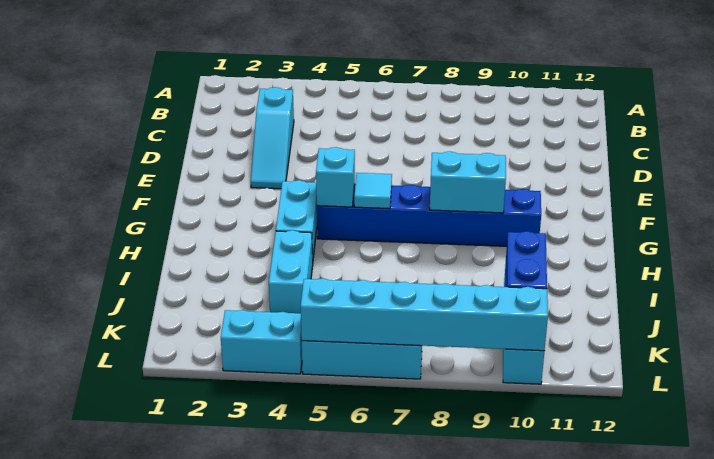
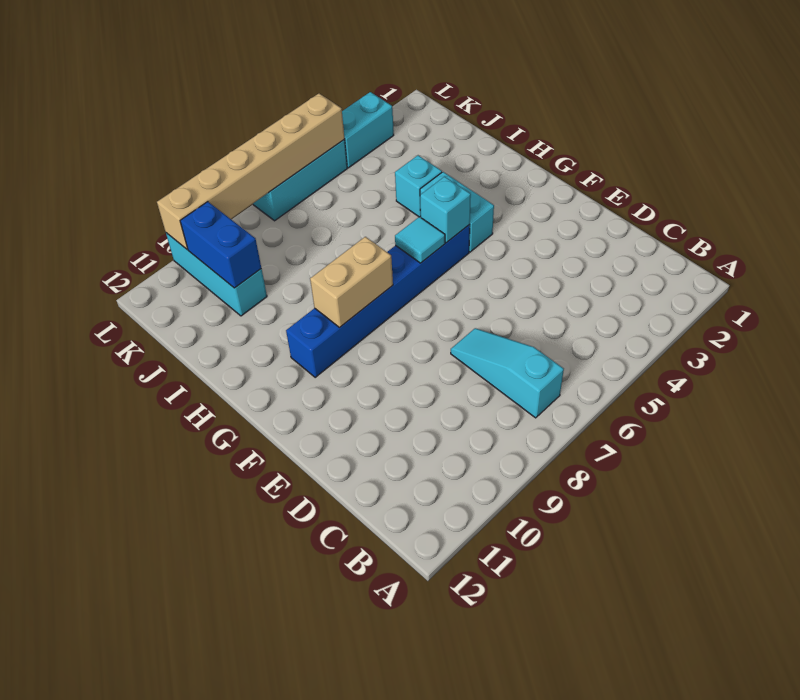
cyan 1x3 slope [251,87,294,189] -> cyan 1x3 slope moved to [451,328,564,418]
cyan 1x2 brick [430,151,506,213] -> tan 1x2 brick [310,237,393,327]
cyan 1x2 brick [269,230,313,313] -> cyan 1x1 brick [395,155,442,217]
cyan 1x6 brick [301,278,548,351] -> tan 1x6 brick [157,94,344,249]

